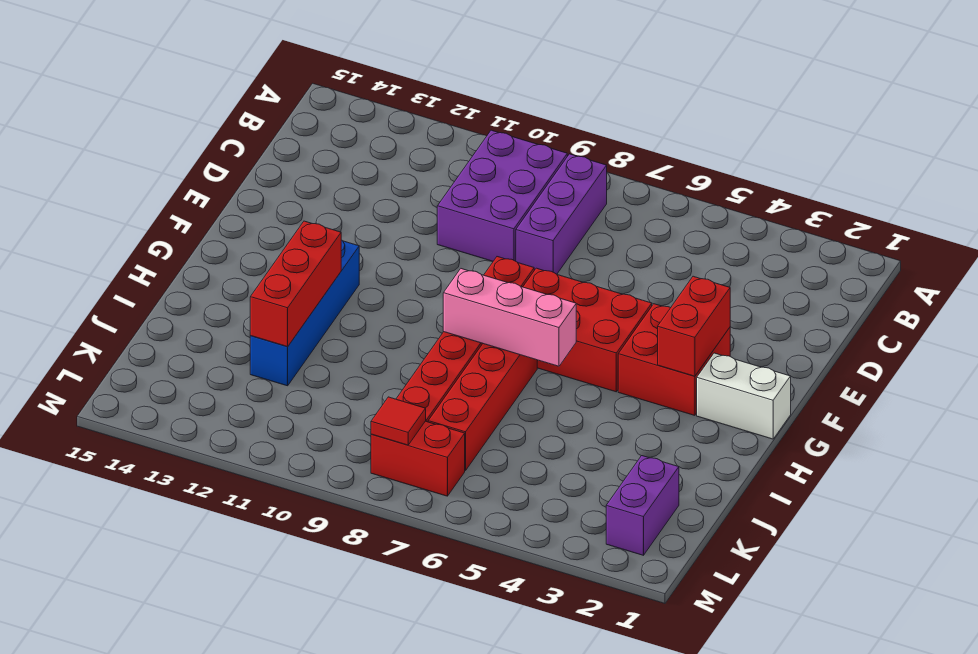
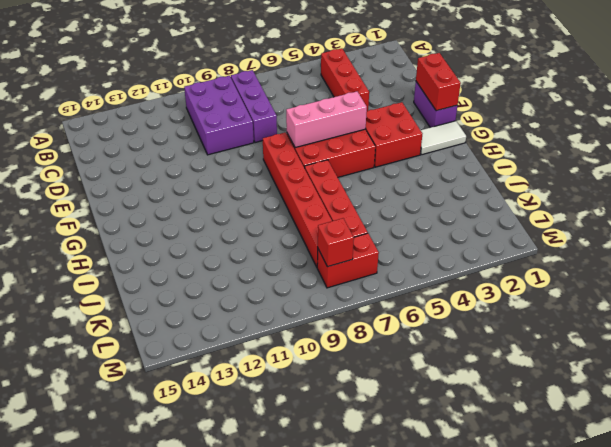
red 1x2 brick [658,276,730,376] -> red 1x2 brick moved to [416,53,461,111]
white 1x2 brick [697,353,791,439] -> white 1x2 tile [420,121,466,155]
blue 1x4 brick [250,240,359,386] -> none
pink 1x3 brick [443,269,576,366] -> pink 1x3 brick moved to [286,91,367,148]
red 1x3 brick [250,221,341,347] -> red 1x3 brick moved to [321,48,369,111]
purple 1x2 brick [606,456,679,555] -> purple 1x2 brick moved to [414,82,457,128]
red 1x1 tile [371,397,426,445] -> red 1x1 brick [318,218,354,267]

